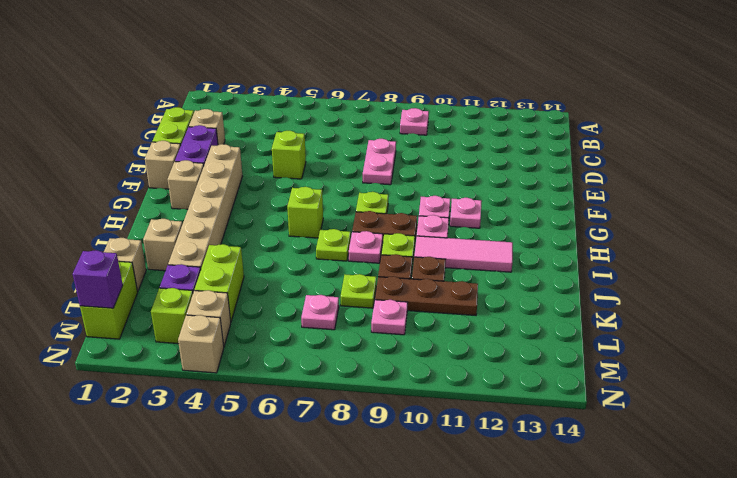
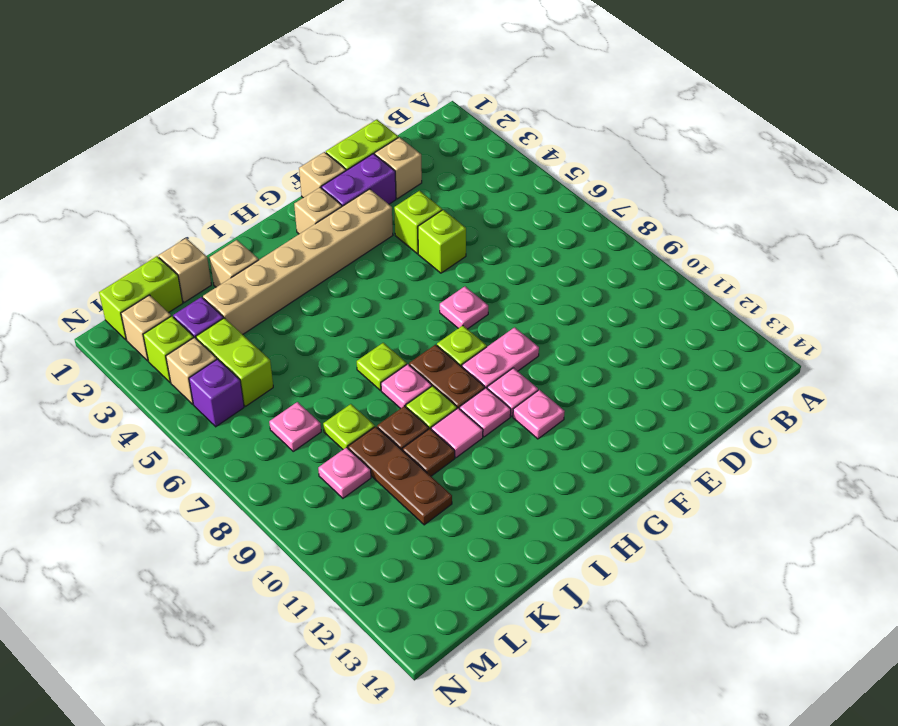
pink 1x1 plate [400,108,429,135] -> pink 1x1 plate moved to [440,286,488,329]
pink 1x2 plate [363,139,396,185] -> pink 1x2 plate moved to [462,327,539,388]
lime 1x1 brick [287,187,323,238] -> lime 1x1 brick moved to [394,191,442,254]
pink 1x3 tile [414,236,513,272] -> pink 1x1 tile [431,408,483,458]
lime 1x2 brick [195,244,244,321] -> lime 1x2 brick turned to [196,318,273,406]
purple 1x1 brick [73,250,123,308] -> purple 1x1 brick moved to [189,359,244,427]
tan 1x1 brick [178,315,224,373] -> tan 1x1 brick moved to [121,295,171,361]

